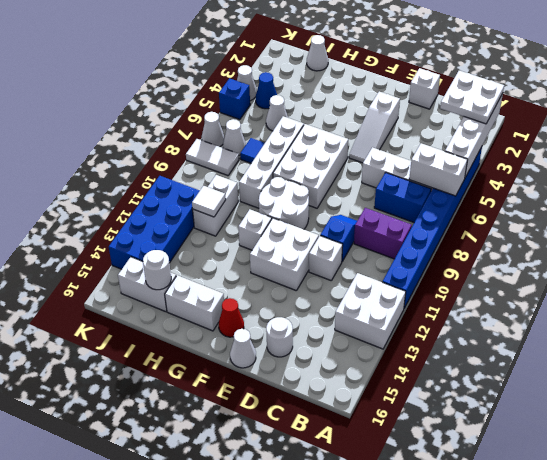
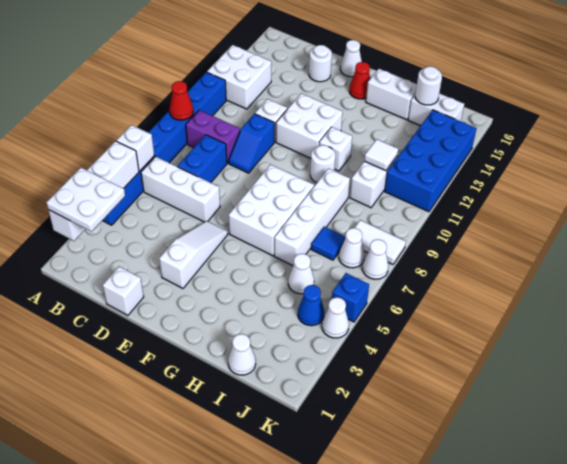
white 1x2 brick [409,143,468,196] -> white 1x1 brick [116,125,154,171]
none -> red 1x1 cone [169,81,193,120]
blue 1x2 brick [374,173,431,222] -> blue 1x2 brick turned to [177,135,227,183]
white 2x2 round brick [259,177,309,229] -> white 1x1 round brick [310,145,335,183]

